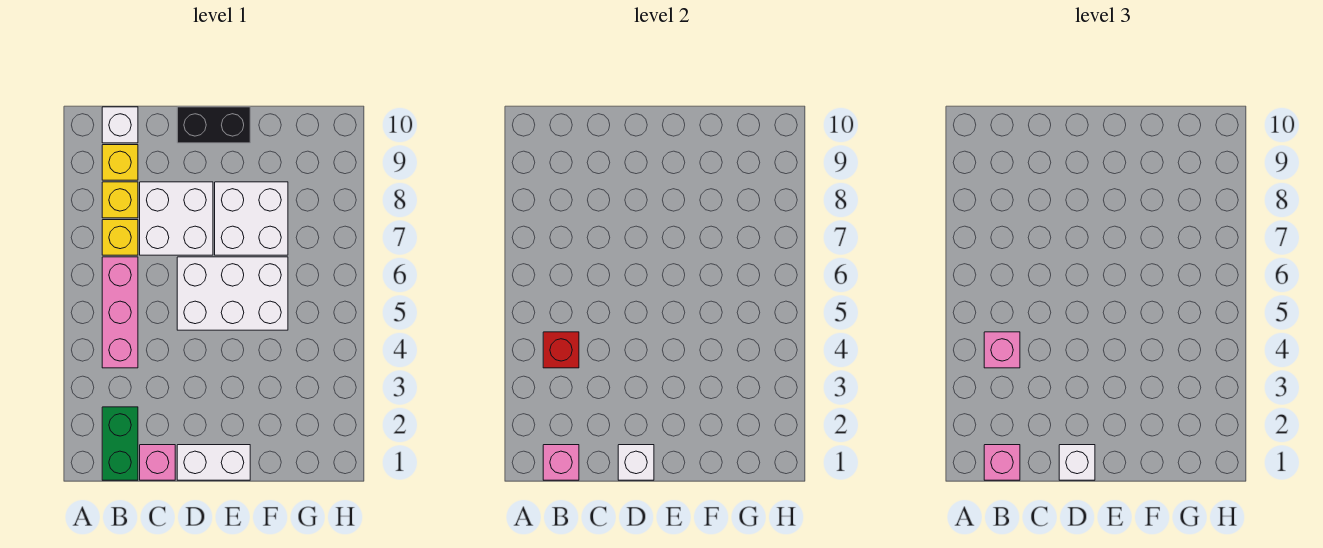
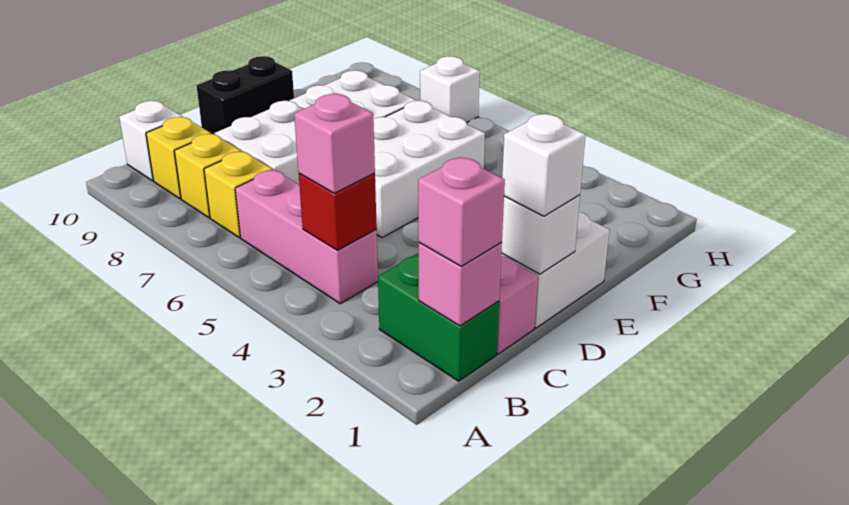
none -> white 1x1 brick [420,56,480,123]

